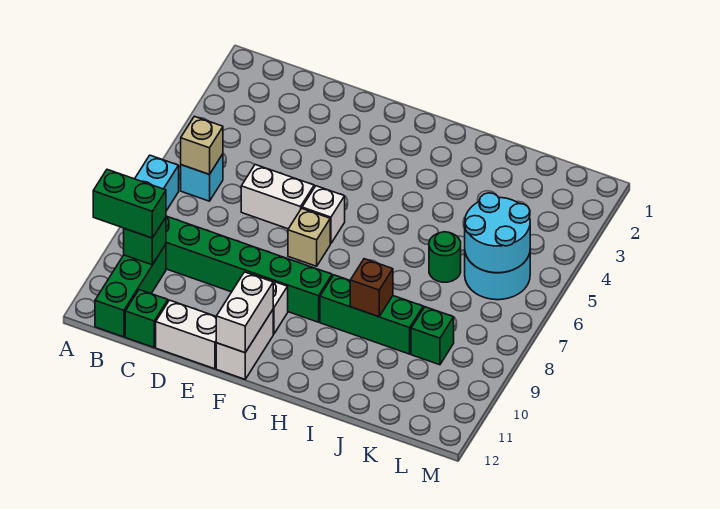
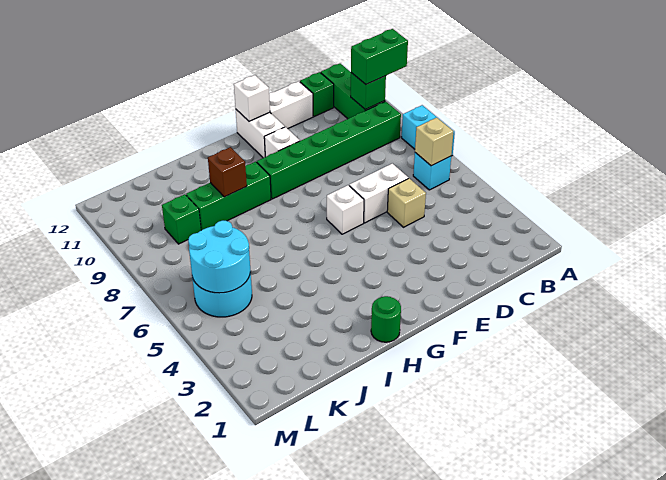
tan 1x1 brick [288,208,330,266] -> tan 1x1 brick moved to [387,178,426,227]
white 1x2 brick [216,272,273,353] -> white 1x1 brick [234,75,270,121]
green 1x1 round brick [429,232,461,282] -> green 1x1 round brick moved to [371,296,401,342]

